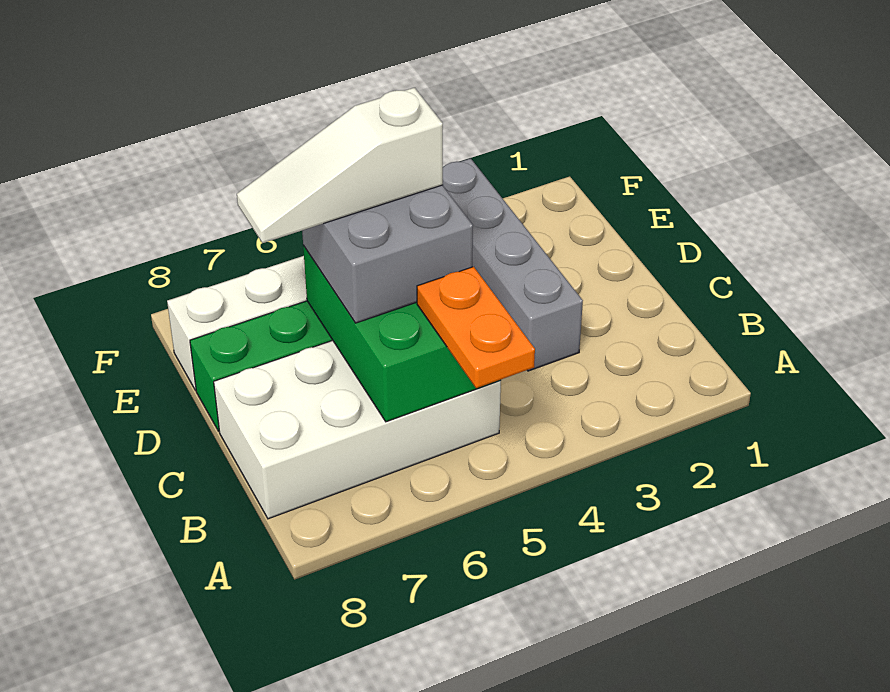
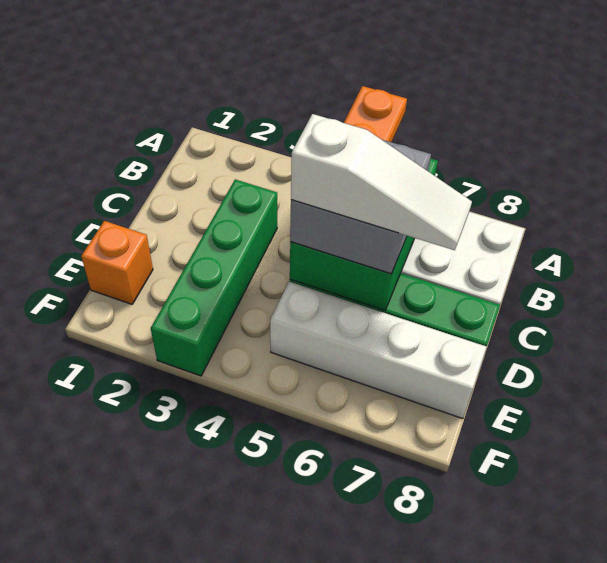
grey 1x4 brick [443,158,583,371] -> green 1x4 brick [151,179,277,376]
none -> orange 1x1 brick [81,221,153,304]

